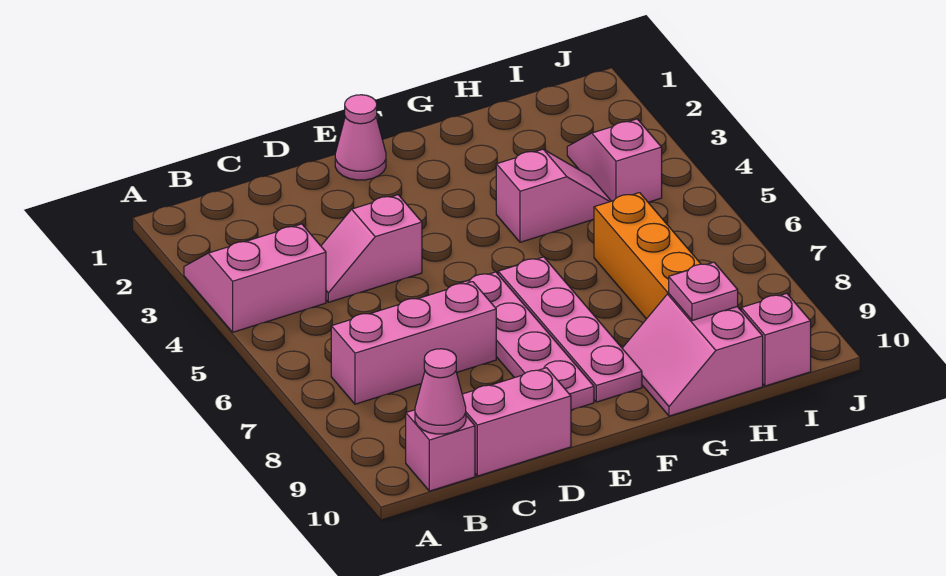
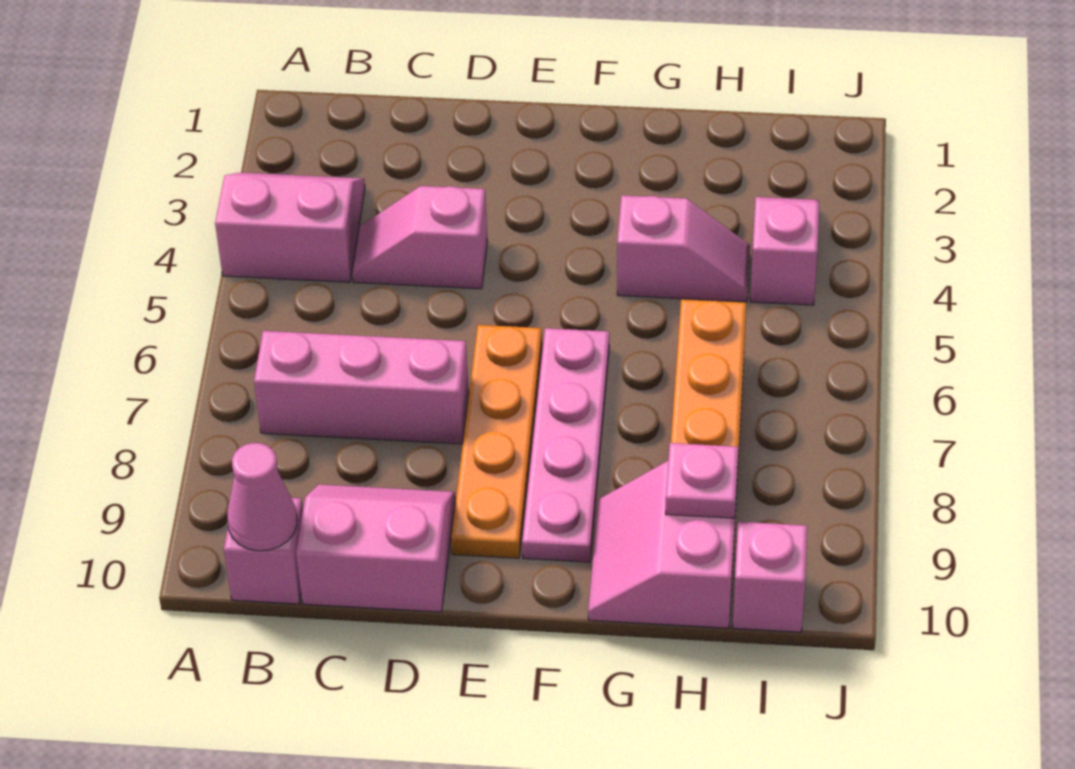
pink 1x1 cone [335,95,386,180] -> none
pink 1x4 plate [459,272,594,410] -> orange 1x4 plate [451,325,542,558]

